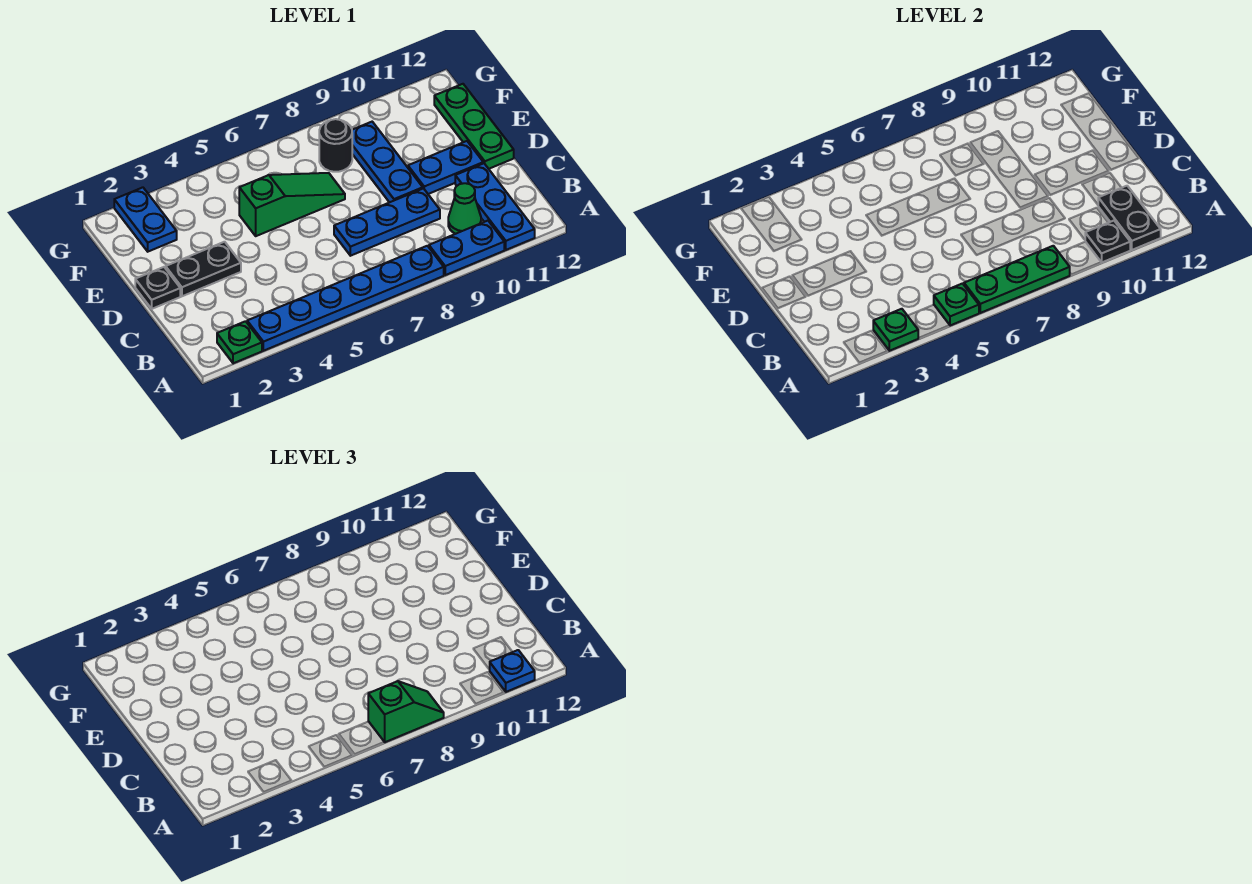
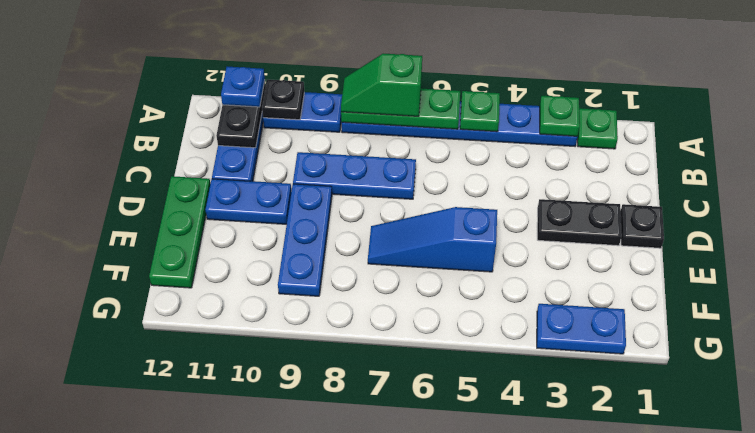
green 1x1 cone [448,183,481,234] -> none
green 1x3 slope [239,173,345,236] -> blue 1x3 slope [368,207,497,272]
blue 1x2 plate [114,187,177,252] -> blue 1x2 plate turned to [537,304,626,354]
black 1x1 round brick [319,119,352,172] -> none

